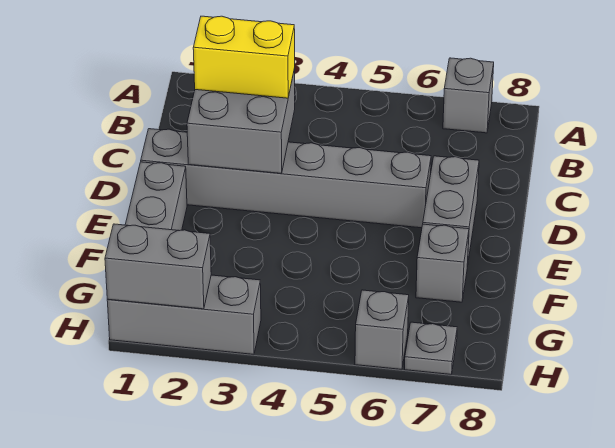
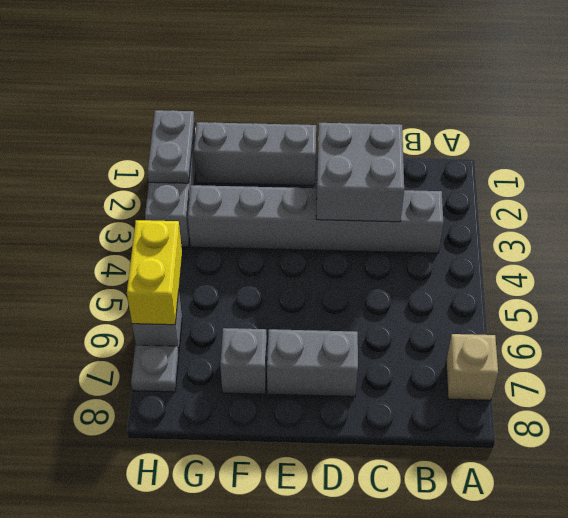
grey 1x1 brick [443,58,494,133] -> tan 1x1 brick [446,334,498,400]
yellow 1x2 brick [193,16,295,98] -> yellow 1x2 brick moved to [127,220,182,325]
grey 1x6 brick [141,129,431,228] -> grey 1x6 brick turned to [188,185,443,253]
grey 1x2 brick [105,224,211,309] -> grey 1x2 plate [147,110,195,183]

